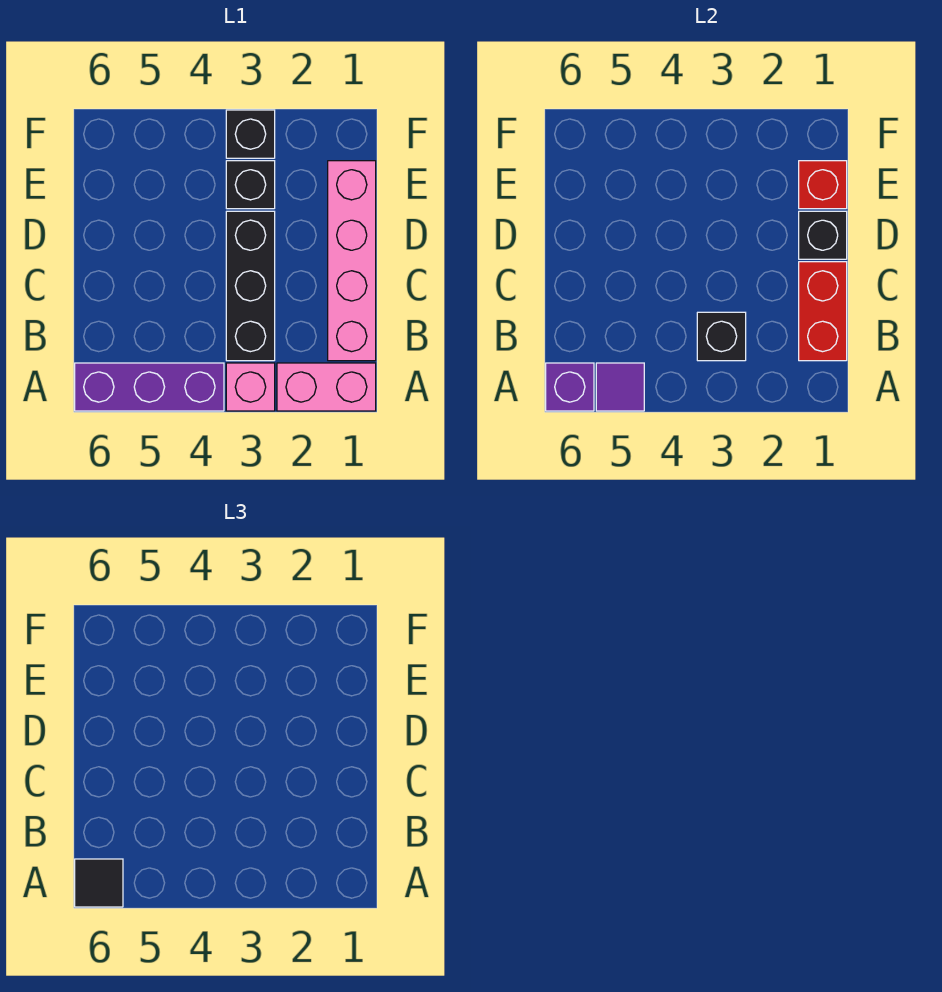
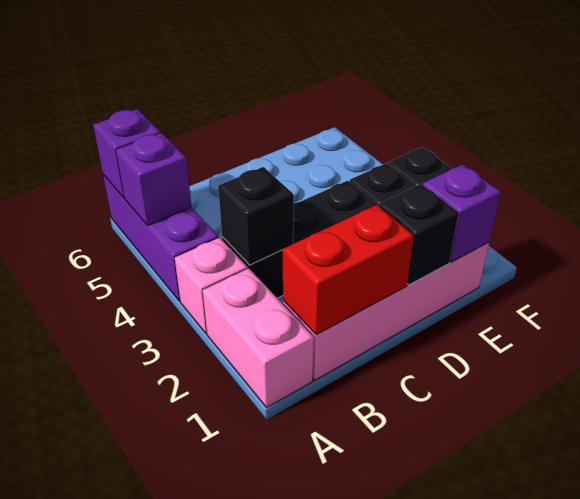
purple 1x1 tile [596,363,644,411] -> purple 1x1 brick [116,133,192,226]
black 1x1 tile [75,859,123,907] -> none
red 1x1 brick [799,161,847,209] -> purple 1x1 brick [423,165,501,262]

